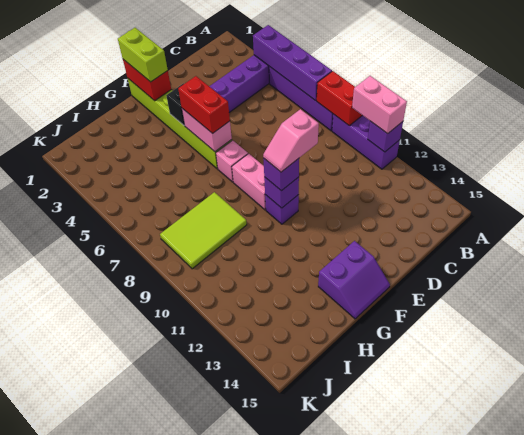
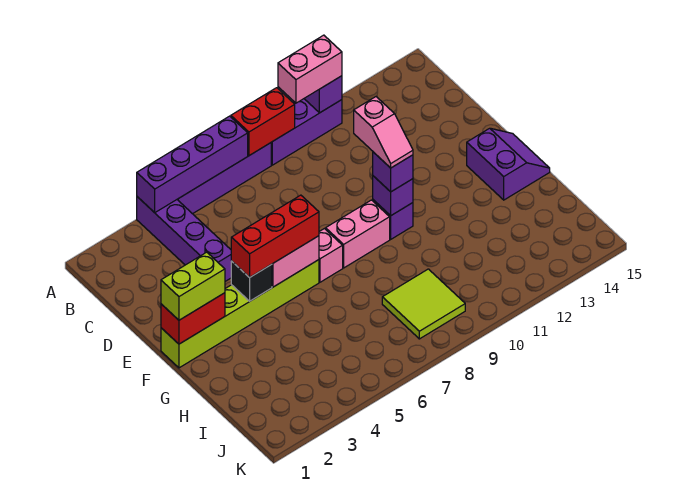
red 1x2 brick [178,76,230,134] -> red 1x3 brick [231,195,319,278]
lime 2x3 tile [160,192,247,269] -> lime 2x2 tile [382,269,465,339]

